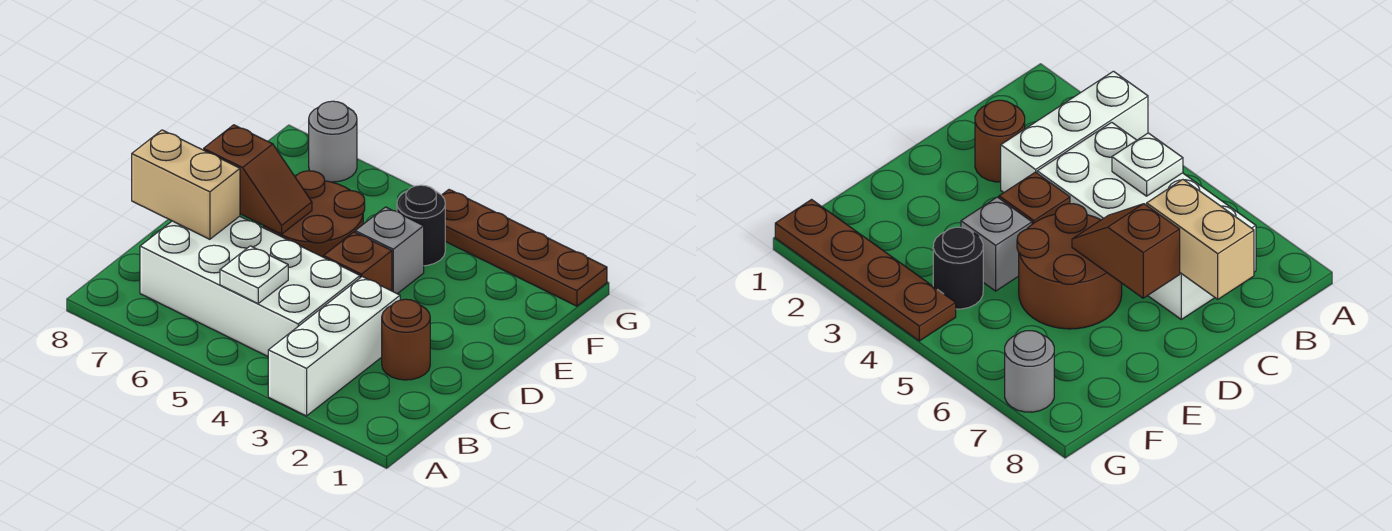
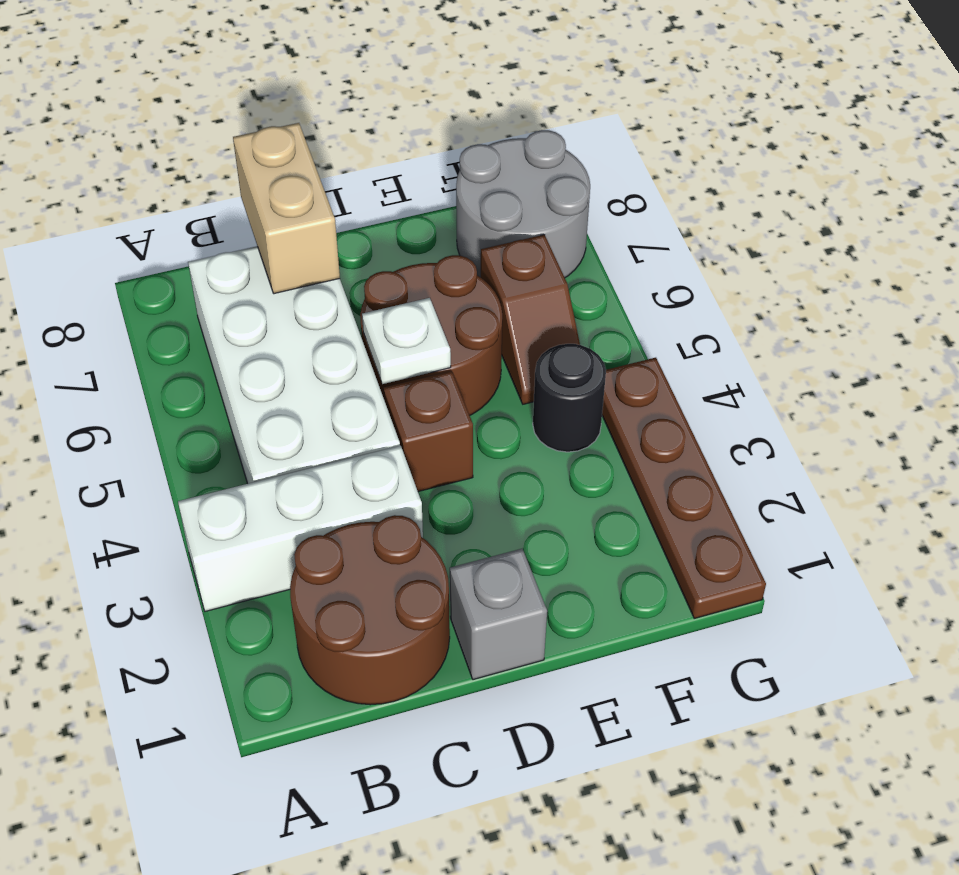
white 1x1 plate [220,246,288,303] -> white 1x1 plate moved to [362,298,451,384]
brown 1x1 round brick [382,299,430,380] -> brown 2x2 round brick [290,515,450,705]
brown 1x2 slope [204,125,312,234] -> brown 1x2 slope moved to [481,235,580,404]
grey 1x1 brick [355,207,424,294] -> grey 1x1 brick moved to [450,549,547,680]
grey 1x1 round brick [309,101,357,182] -> grey 2x2 round brick [456,130,590,278]

